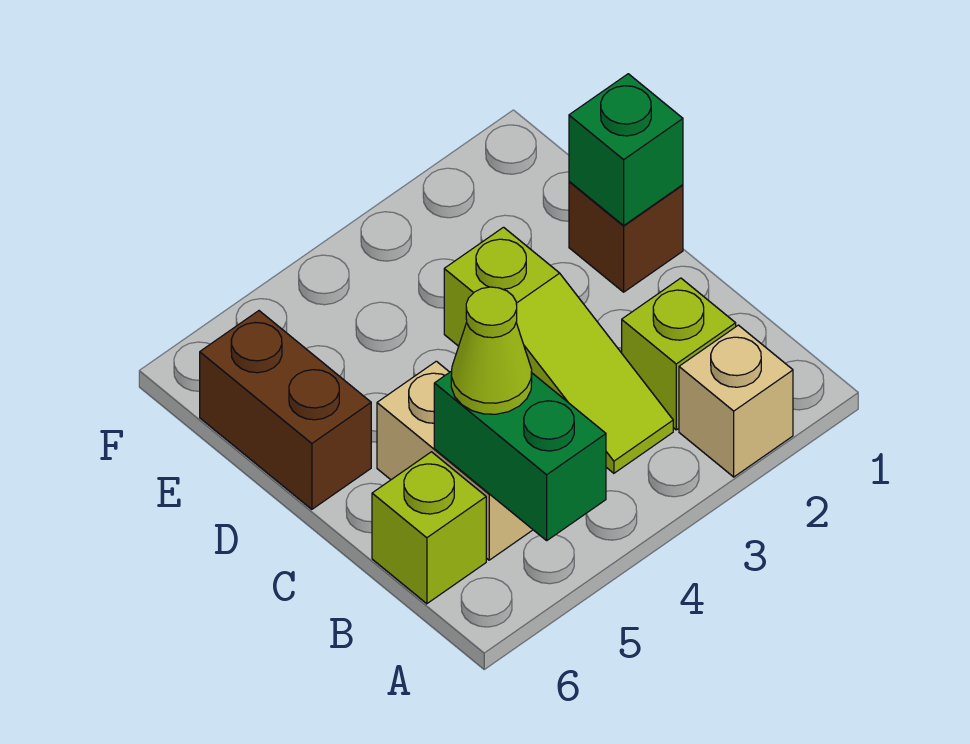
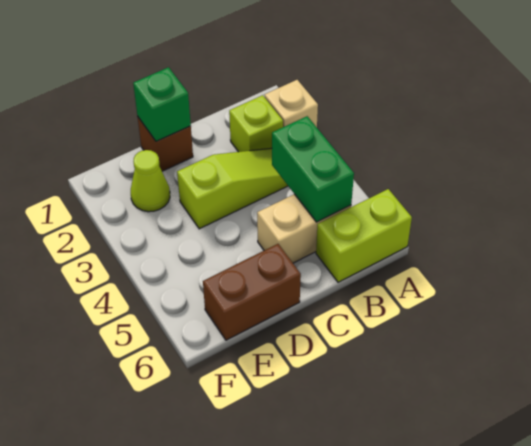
green 1x2 brick [434,371,606,540] -> green 1x2 brick turned to [272,116,354,222]
lime 1x1 cone [451,287,532,414] -> lime 1x1 cone moved to [131,150,170,212]
lime 1x1 brick [372,452,486,604] -> lime 1x2 brick [316,189,412,282]

